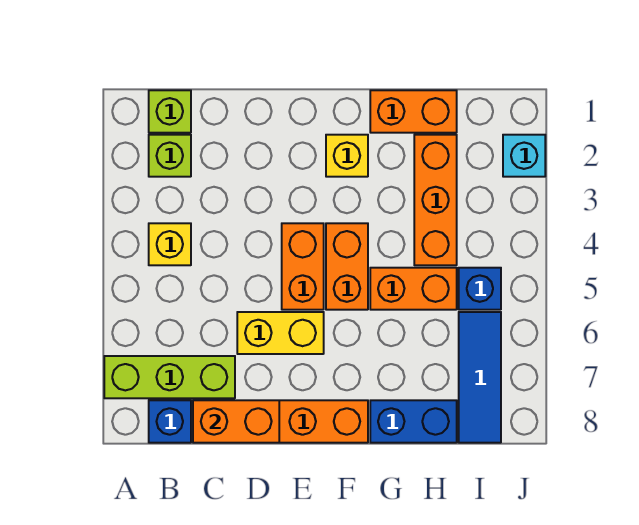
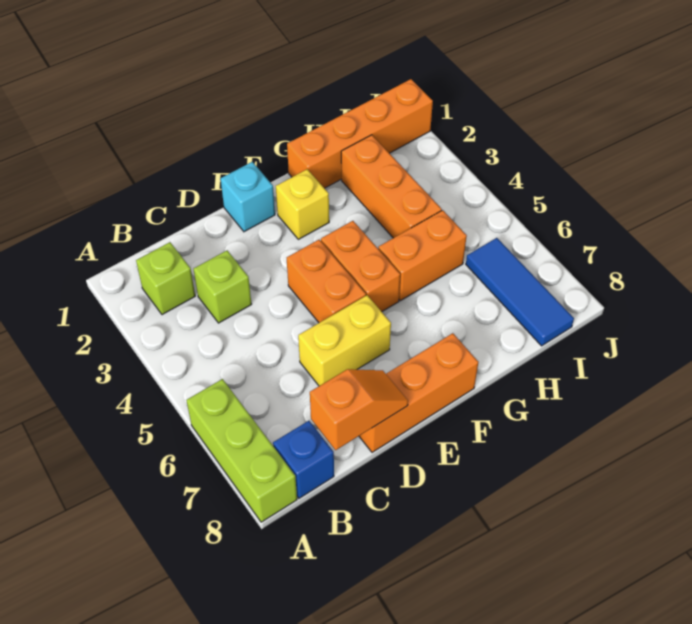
lime 1x3 brick [104,356,235,398] -> lime 1x3 brick turned to [186,379,297,522]
lime 1x1 brick [149,90,191,133] -> lime 1x1 brick moved to [194,251,252,323]
yellow 1x1 brick [149,223,191,265] -> none
orange 1x2 brick [193,400,279,443] -> orange 1x2 slope [310,369,408,450]
orange 1x2 brick [370,90,457,133] -> orange 1x4 brick [287,79,433,188]
blue 1x2 brick [370,400,457,443] -> none
blue 1x1 brick [459,268,501,310] -> none
cyan 1x1 brick [503,135,545,177] -> cyan 1x1 brick moved to [221,162,275,232]

